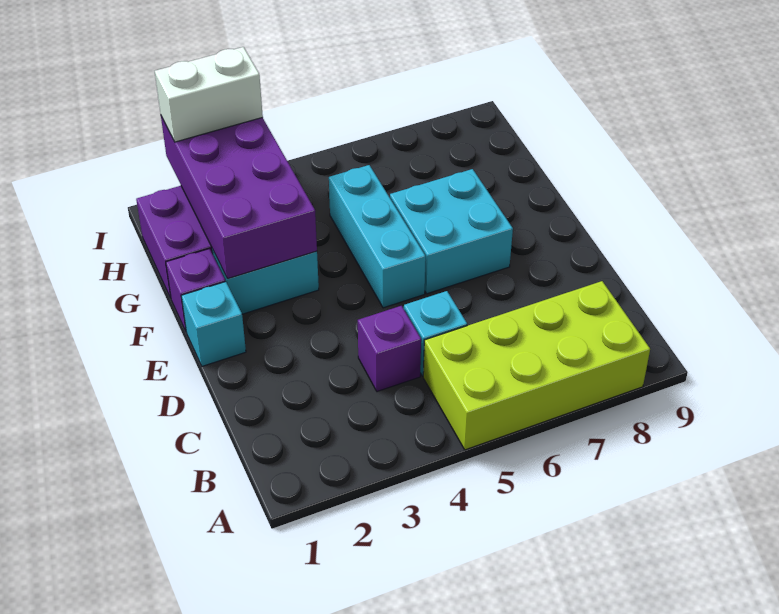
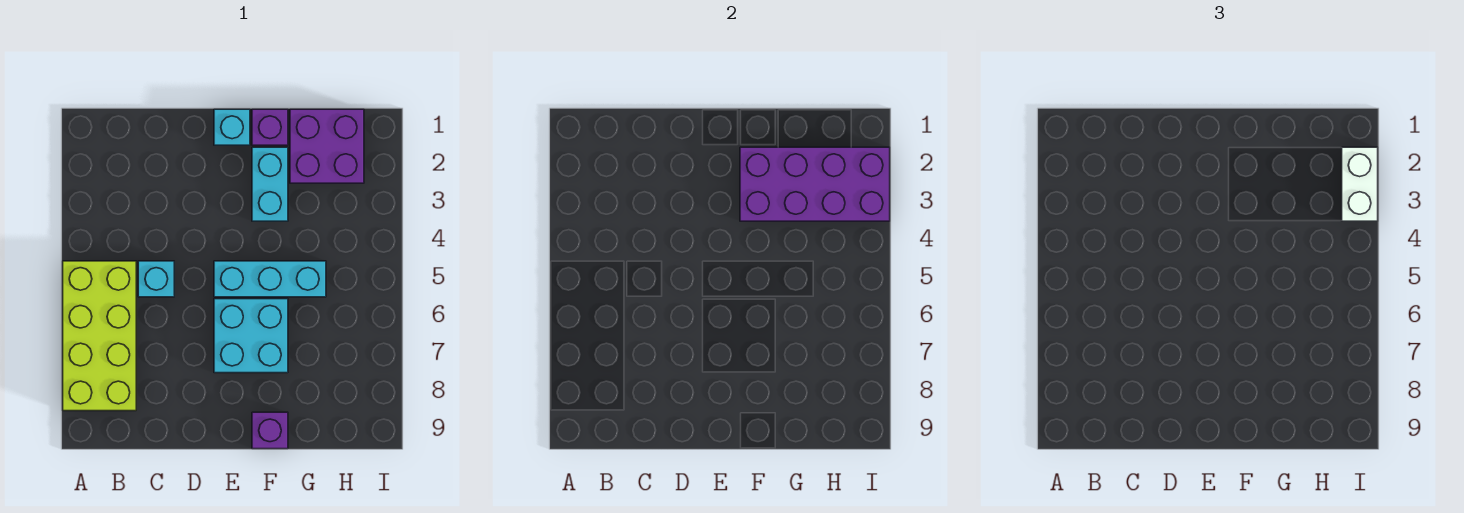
purple 1x1 brick [358,306,421,392] -> purple 1x1 brick moved to [252,412,288,449]

